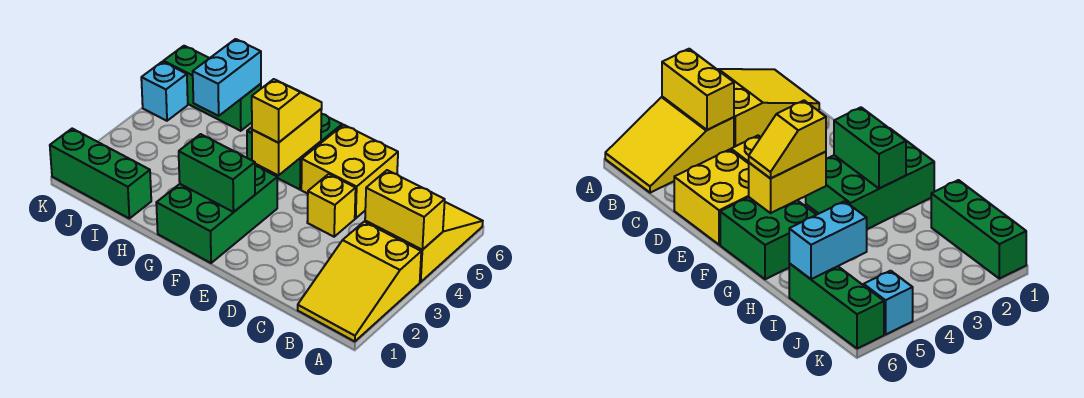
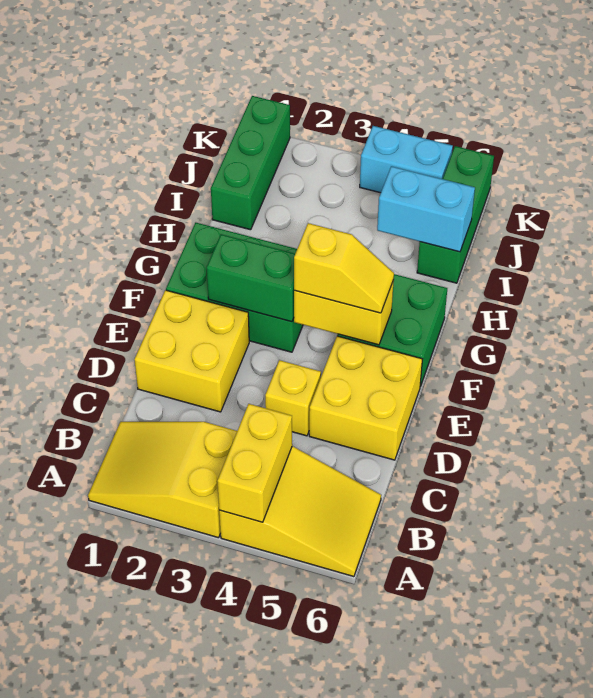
none -> yellow 2x2 brick [134,290,249,412]
green 1x2 brick [179,134,255,212] -> green 1x2 brick turned to [207,234,295,322]
cyan 1x1 brick [141,62,188,121] -> cyan 1x2 brick [360,126,453,193]

